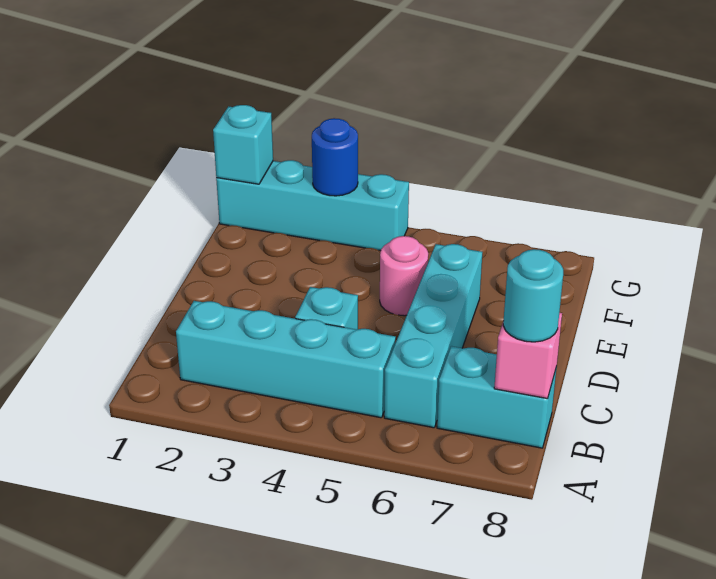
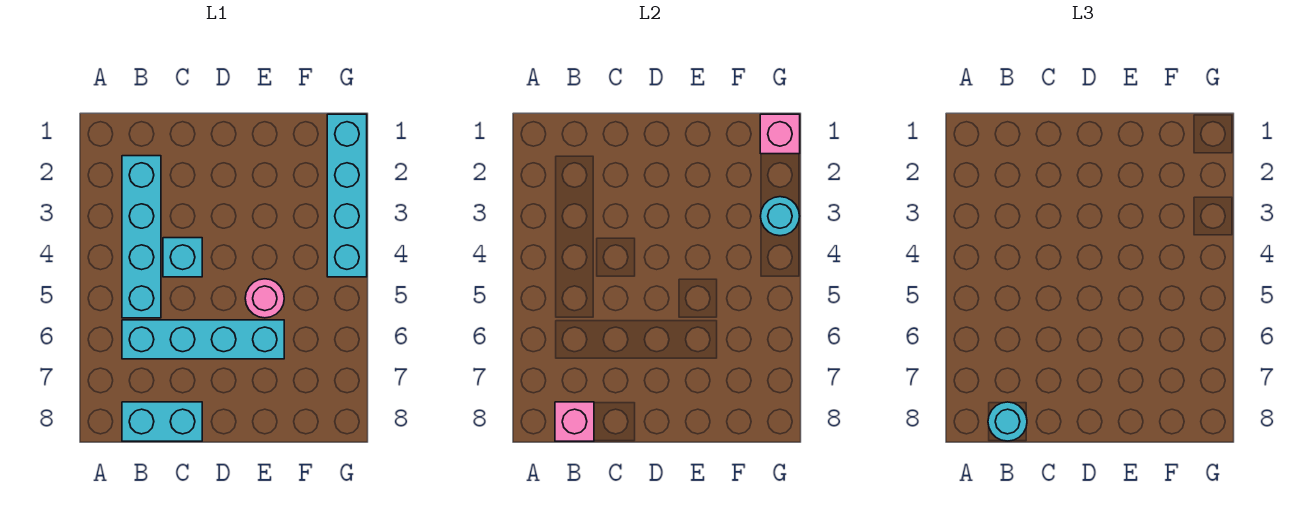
cyan 1x2 brick [437,346,557,448] -> cyan 1x2 brick turned to [122,402,202,441]
cyan 1x1 brick [213,105,273,184] -> pink 1x1 brick [760,114,800,154]
blue 1x1 round brick [312,118,358,196] -> cyan 1x1 round brick [761,197,800,236]

